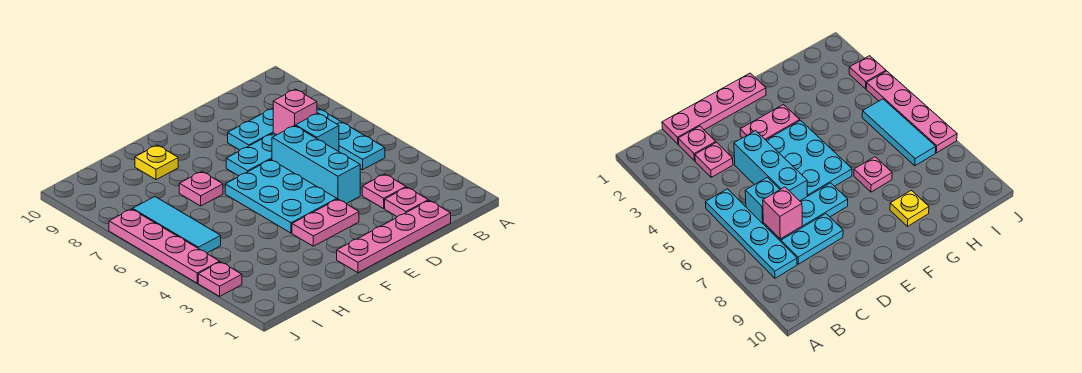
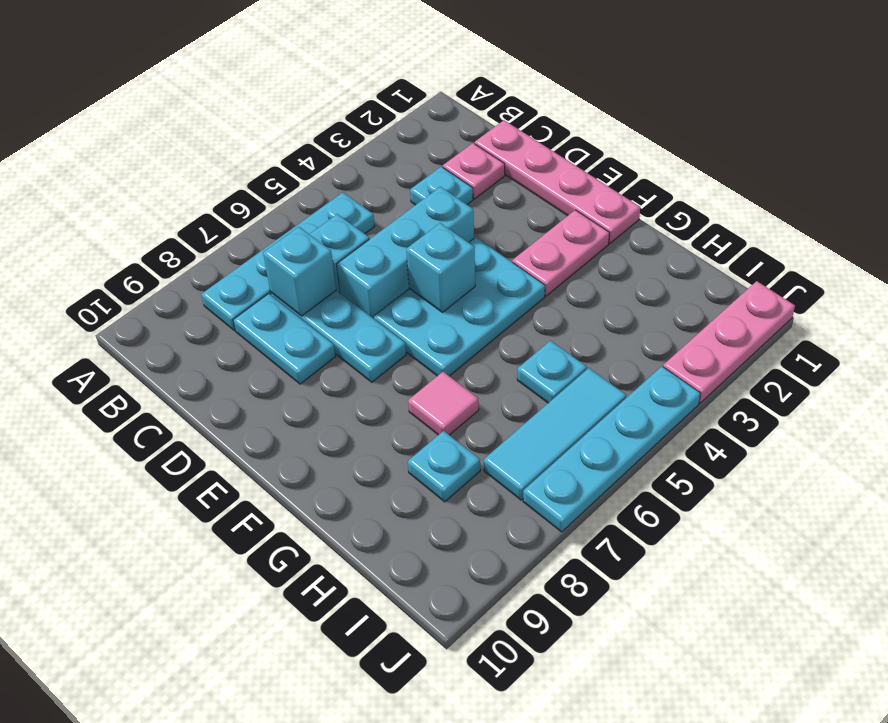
pink 1x1 plate [362,174,406,208] -> cyan 1x1 plate [410,167,473,205]
pink 1x1 brick [273,89,317,135] -> cyan 1x1 brick [263,227,336,316]
pink 1x2 plate [292,199,359,246] -> pink 1x2 plate turned to [512,210,609,296]
none -> cyan 1x1 brick [406,223,475,312]
pink 1x1 plate [179,172,223,206] -> pink 1x1 tile [408,372,479,435]
yellow 1x1 plate [135,145,178,180] -> none
none -> cyan 1x1 plate [517,341,587,403]
none -> cyan 1x1 plate [408,431,480,502]
pink 1x1 plate [198,262,242,296] -> pink 1x3 plate [663,281,795,403]
pink 1x4 plate [109,209,220,283] -> cyan 1x4 plate [523,366,701,532]

